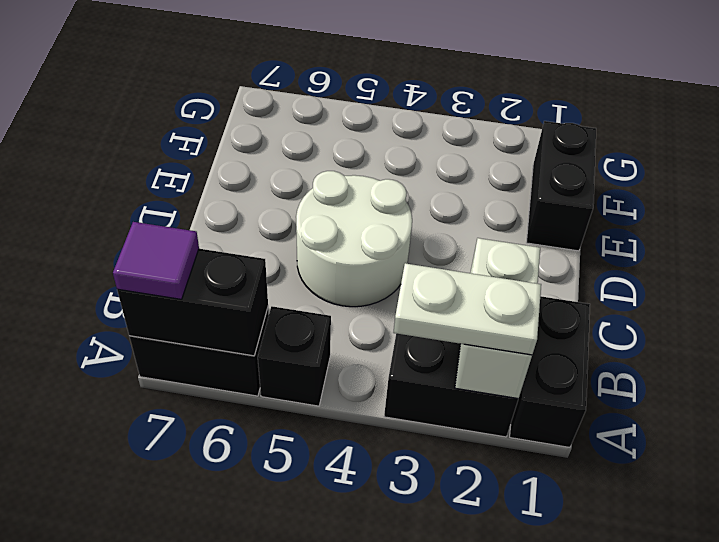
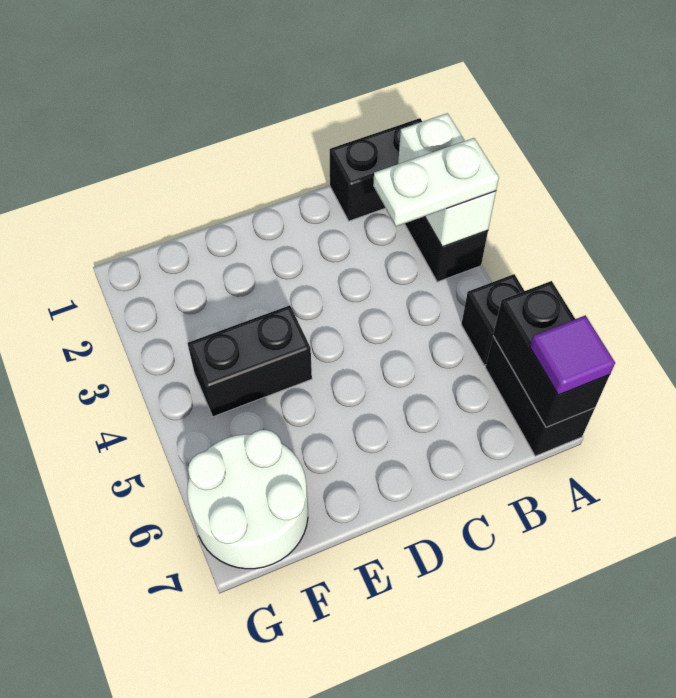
white 1x2 brick [455,238,540,399] -> white 1x2 brick turned to [398,113,496,247]
white 1x2 plate [393,263,541,355] -> white 1x2 plate turned to [373,138,499,227]
white 2x2 round brick [296,171,412,307] -> white 2x2 round brick moved to [187,430,308,569]
black 1x2 brick [526,121,596,251] -> black 1x2 brick moved to [187,305,312,417]

